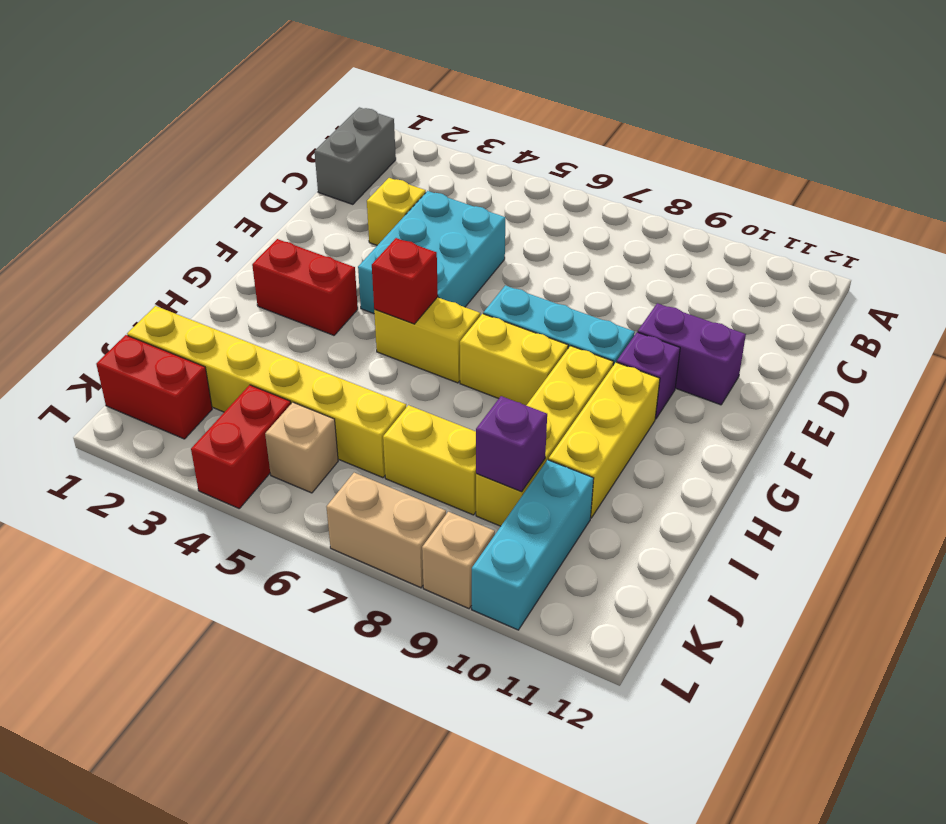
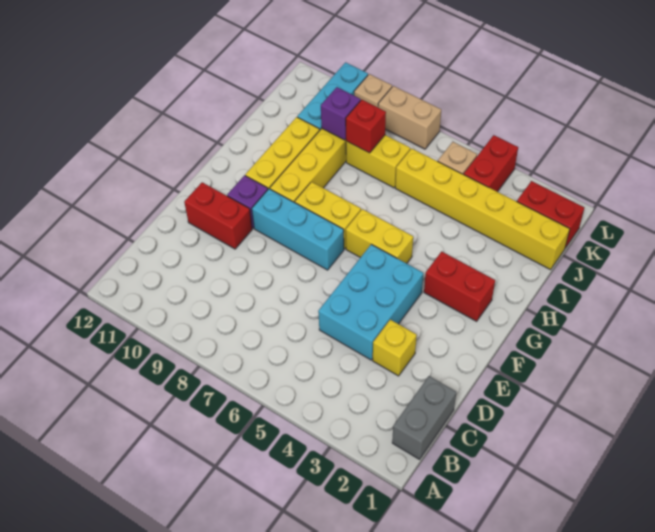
purple 1x2 brick [638,303,746,405] -> red 1x2 brick [184,182,252,249]
red 1x1 brick [372,238,438,324] -> red 1x1 brick moved to [346,100,386,153]

